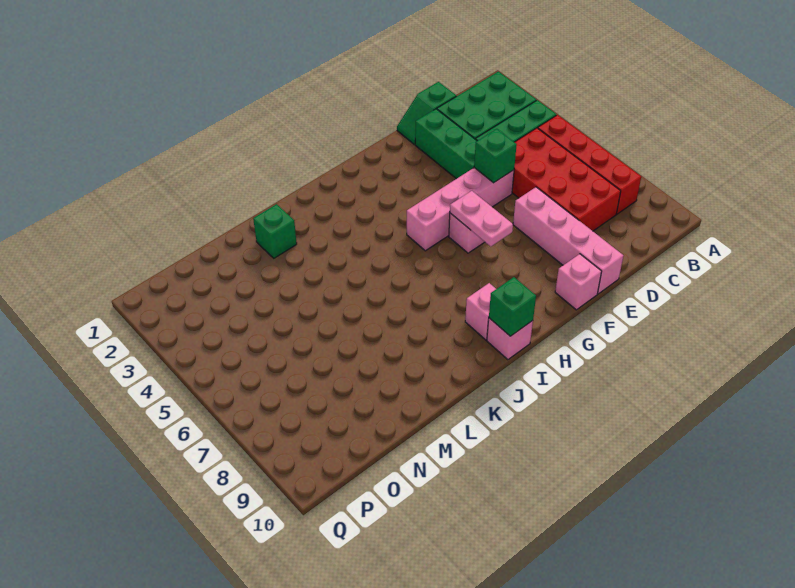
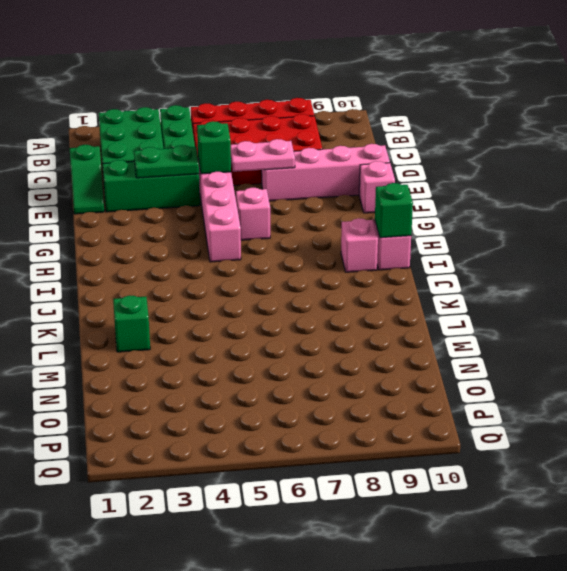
none -> green 1x2 plate [134,145,199,178]
pink 1x2 plate [450,191,513,246] -> pink 1x2 plate moved to [231,139,295,172]

